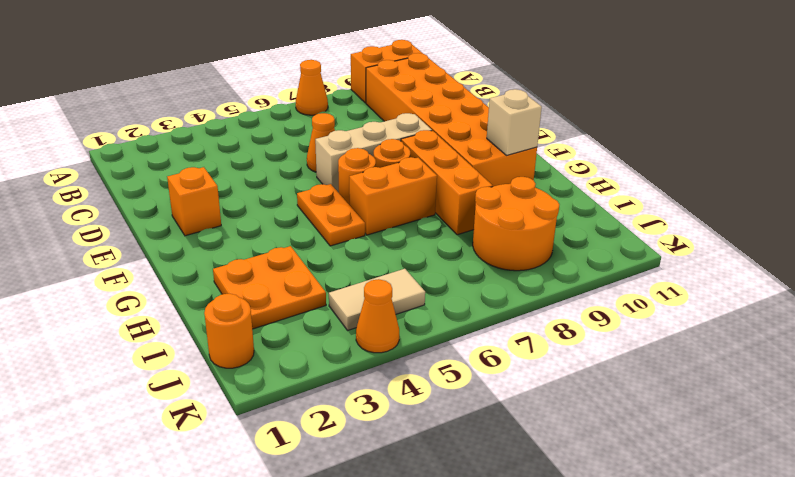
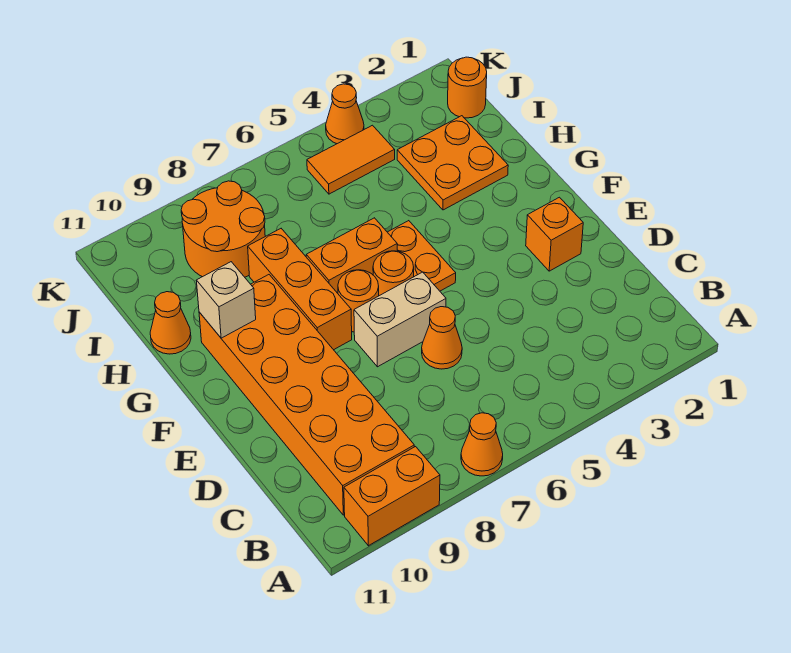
tan 1x3 brick [315,113,432,193] -> tan 1x2 brick [354,272,446,367]
none -> orange 1x1 cone [150,292,191,354]
tan 1x2 tile [329,269,425,330] -> orange 1x2 tile [307,125,395,194]

